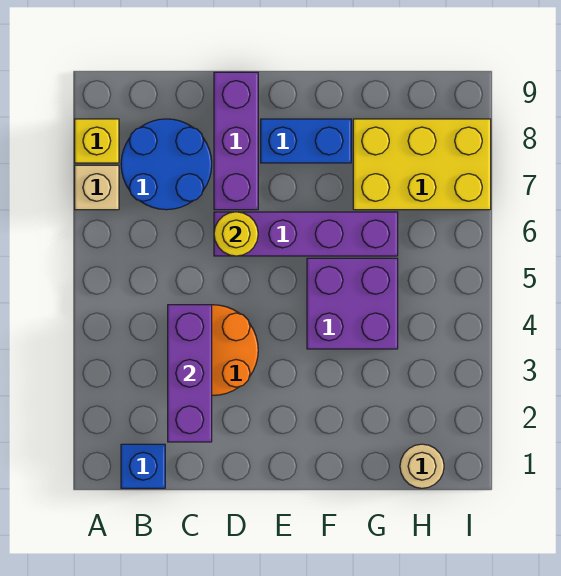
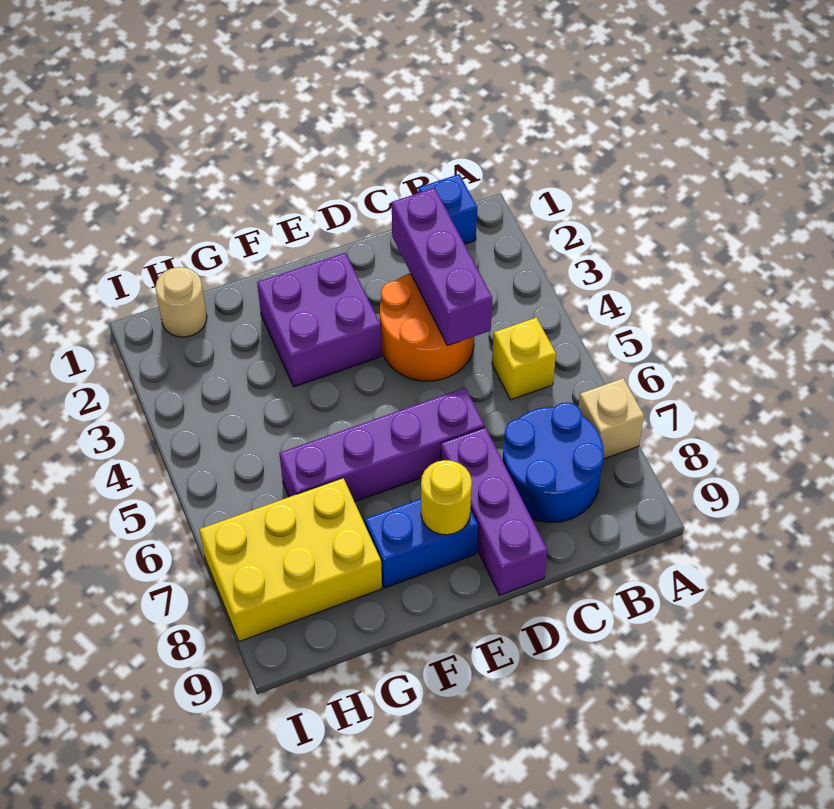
yellow 1x1 brick [75,119,119,163] -> yellow 1x1 brick moved to [492,317,556,400]
yellow 1x1 round brick [214,212,258,256] -> yellow 1x1 round brick moved to [421,460,472,535]
purple 2x2 brick [307,258,398,349] -> purple 2x2 brick moved to [257,253,381,387]

